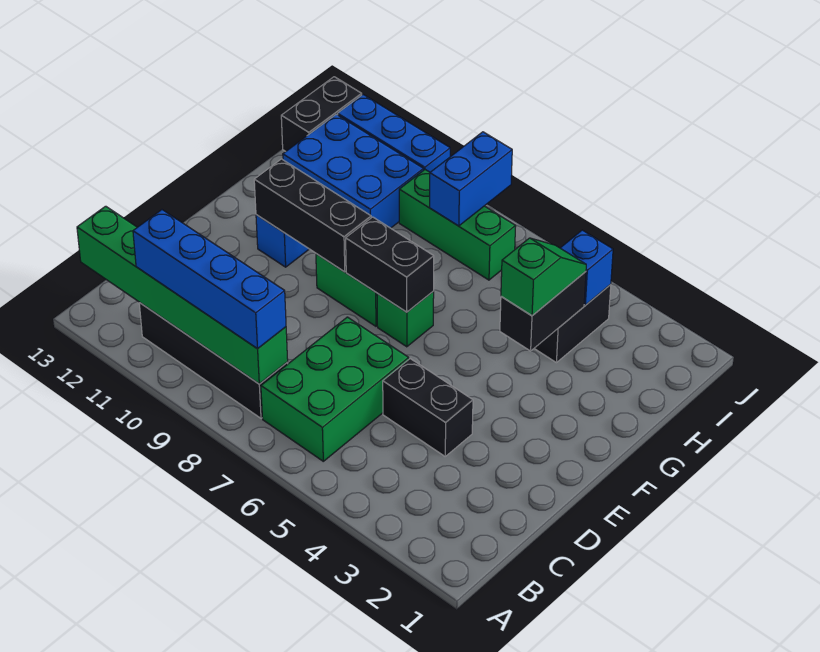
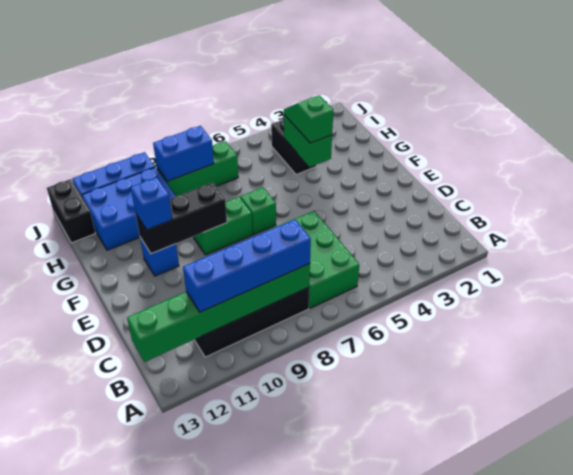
black 1x2 brick [383,359,473,456] -> none
black 1x2 brick [346,217,434,312] -> none
black 1x2 brick [500,272,586,351] -> green 1x2 brick [284,115,332,167]
blue 1x1 brick [561,230,613,305] -> blue 1x1 brick moved to [131,177,172,230]
blue 1x2 brick [430,132,512,226] -> blue 1x2 brick turned to [153,126,214,182]

